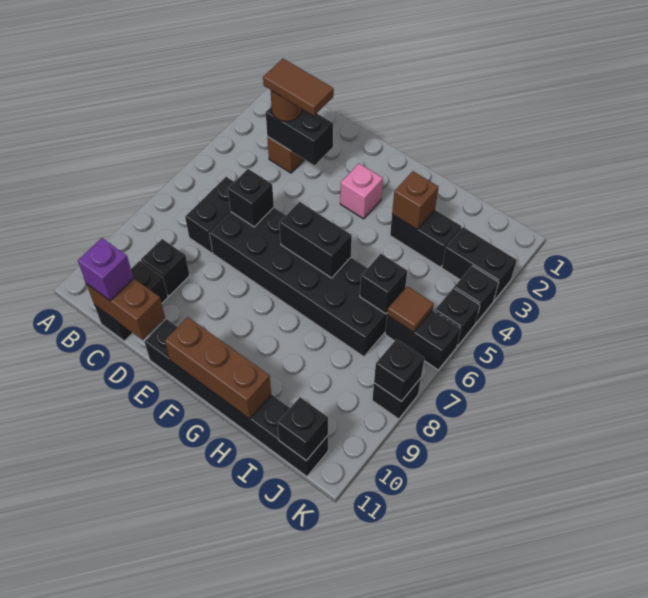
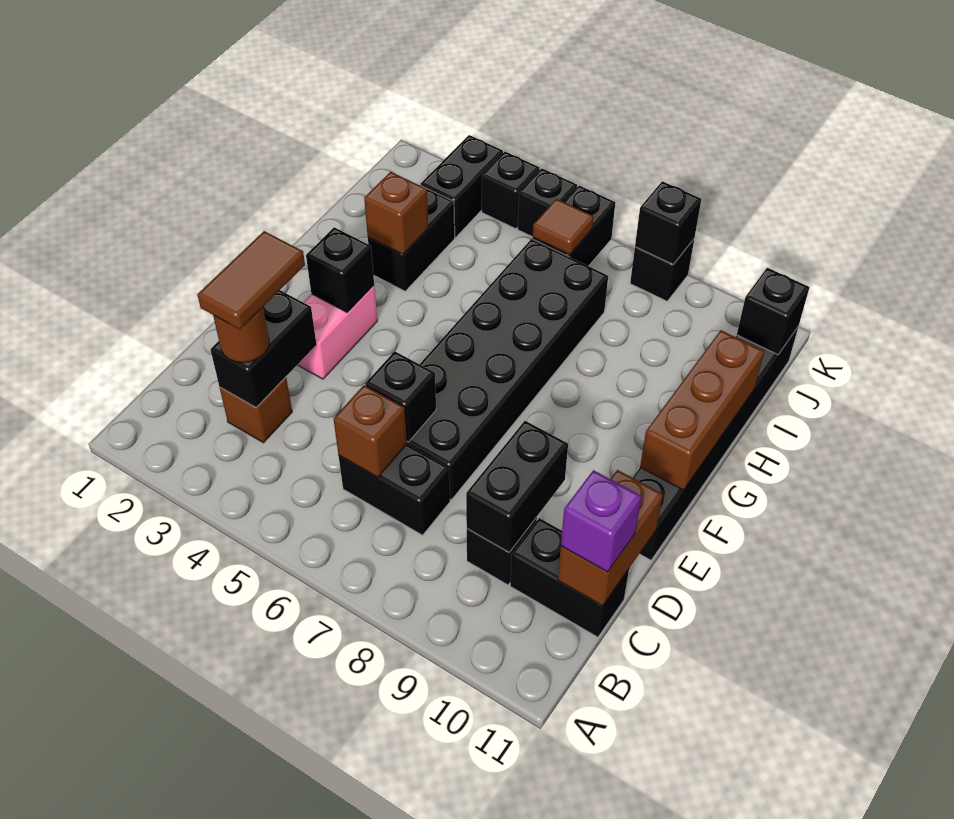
none -> brown 1x1 brick [333,385,407,477]
pink 1x1 brick [340,164,383,219] -> pink 1x2 brick [298,285,377,379]
black 1x2 brick [279,202,352,278] -> black 1x2 brick moved to [466,421,568,552]
black 1x1 brick [360,254,407,314] -> black 1x1 brick moved to [306,227,374,312]

